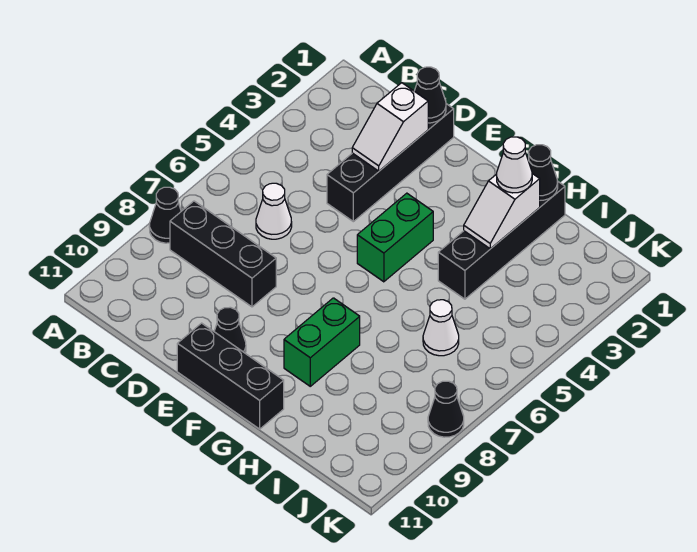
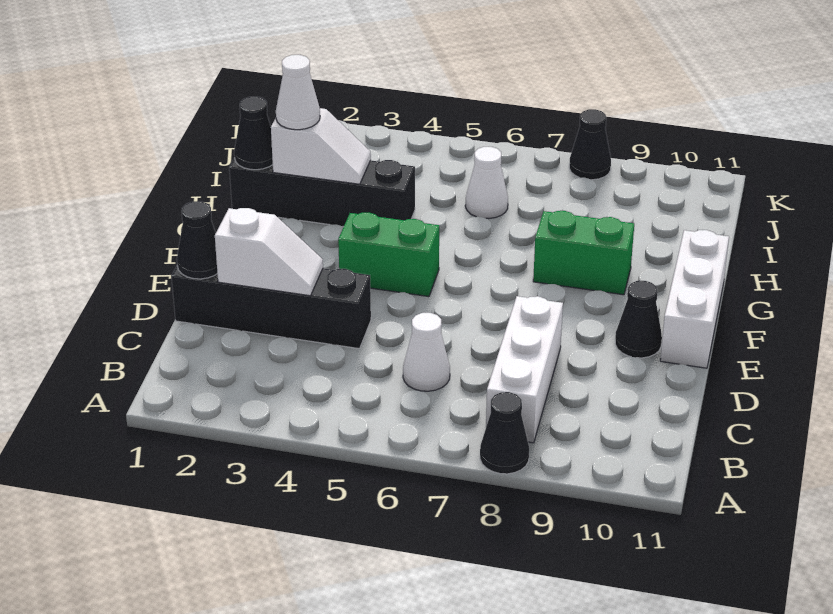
black 1x3 brick [170,201,276,307] -> white 1x3 brick [486,296,563,443]
black 1x3 brick [177,323,284,429] -> white 1x3 brick [660,230,729,368]

